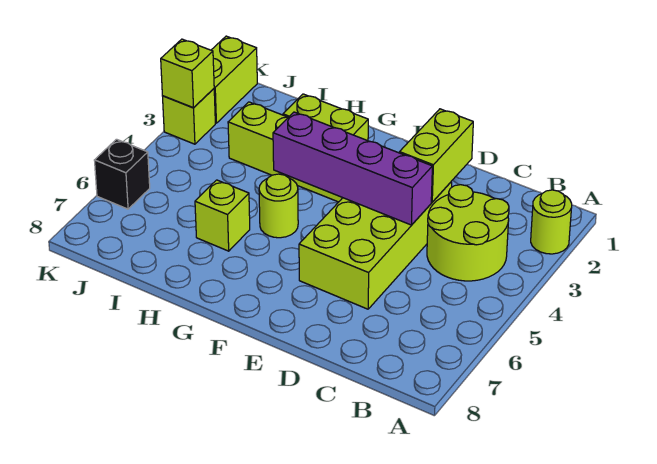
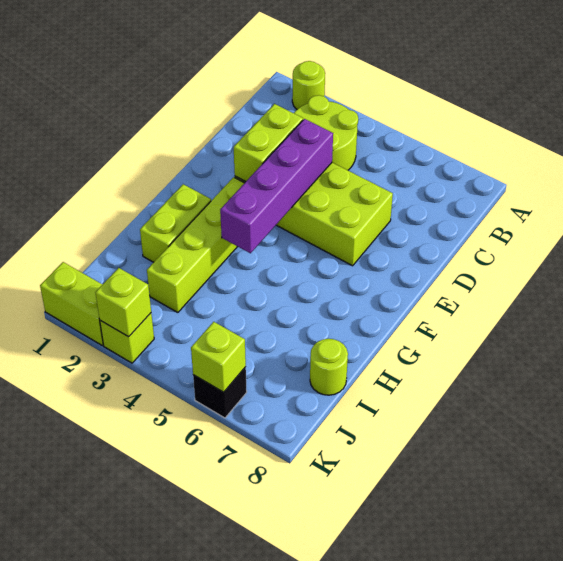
lime 1x2 brick [399,109,473,202] -> lime 1x2 brick turned to [234,104,303,182]
lime 1x1 round brick [259,174,298,238] -> lime 1x1 round brick moved to [310,339,348,395]
lime 1x1 brick [195,180,250,251] -> lime 1x1 brick moved to [191,322,246,392]

